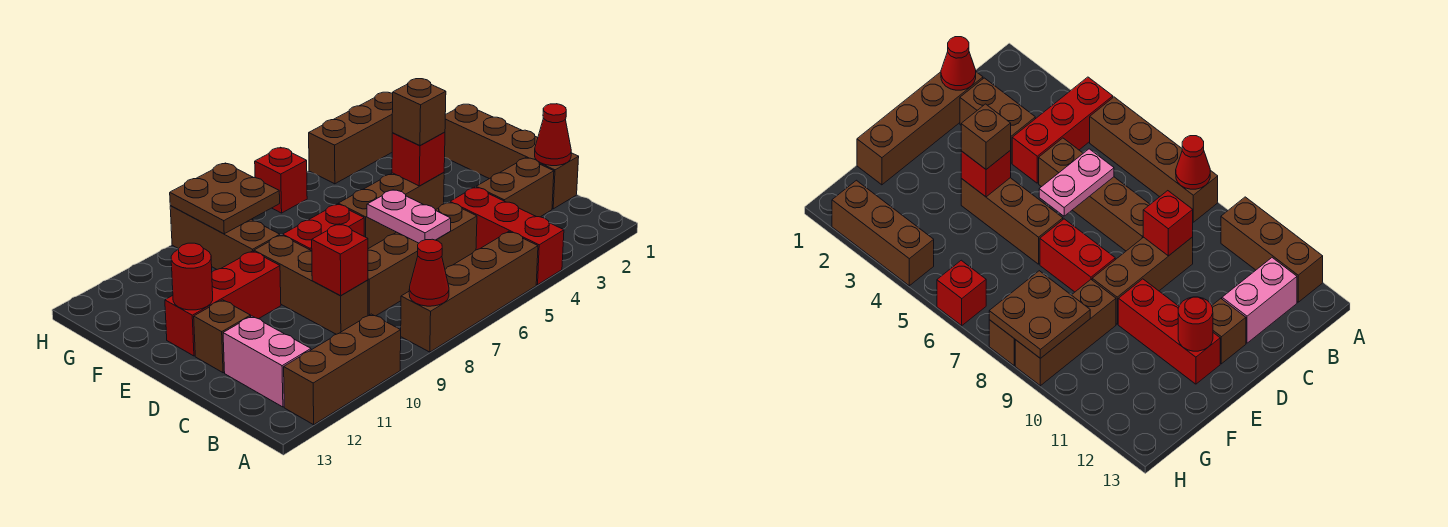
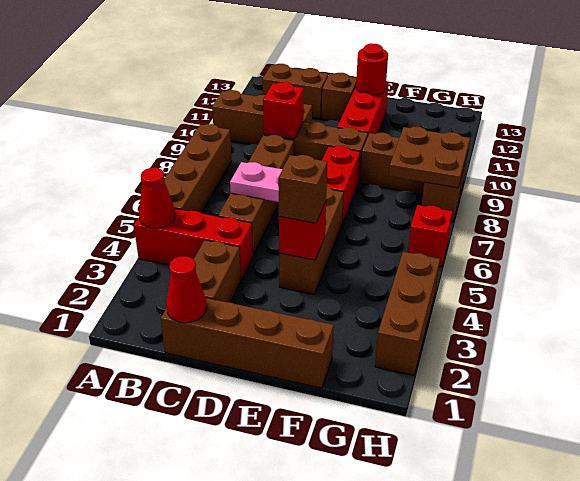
red 1x1 cone [409,239,449,306] -> red 1x1 cone moved to [139,168,175,228]
brown 1x3 brick [284,314,401,425] -> brown 1x3 brick turned to [212,90,312,145]
pink 1x2 brick [223,316,311,407] -> brown 1x2 brick [262,64,328,119]

